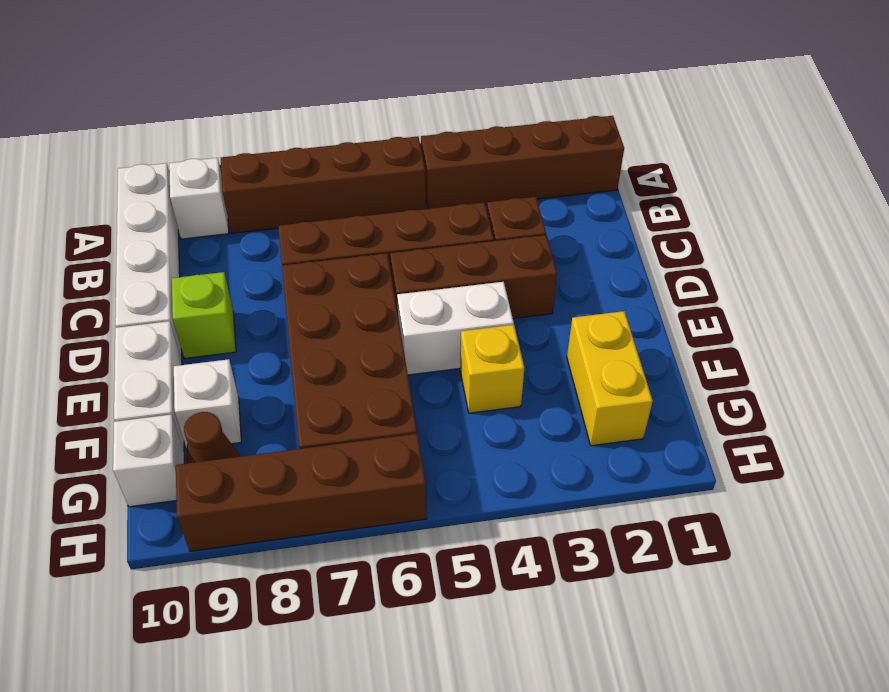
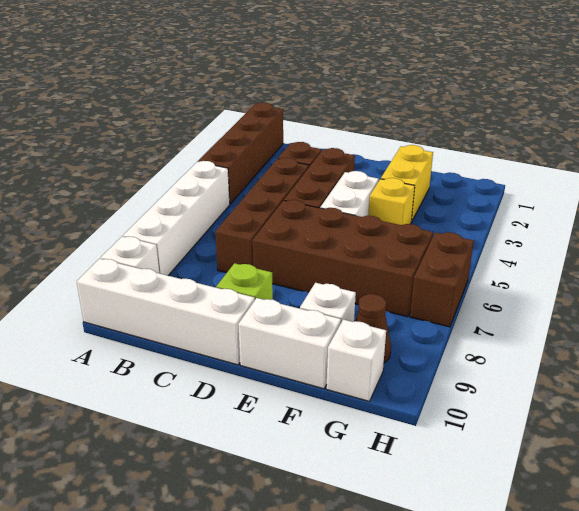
brown 1x4 brick [221,136,426,233] -> white 1x4 brick [123,161,230,276]
yellow 1x2 brick [567,311,653,446] -> yellow 1x2 brick turned to [381,145,433,222]
brown 1x4 brick [176,434,427,551] -> brown 1x2 brick [410,232,474,327]

